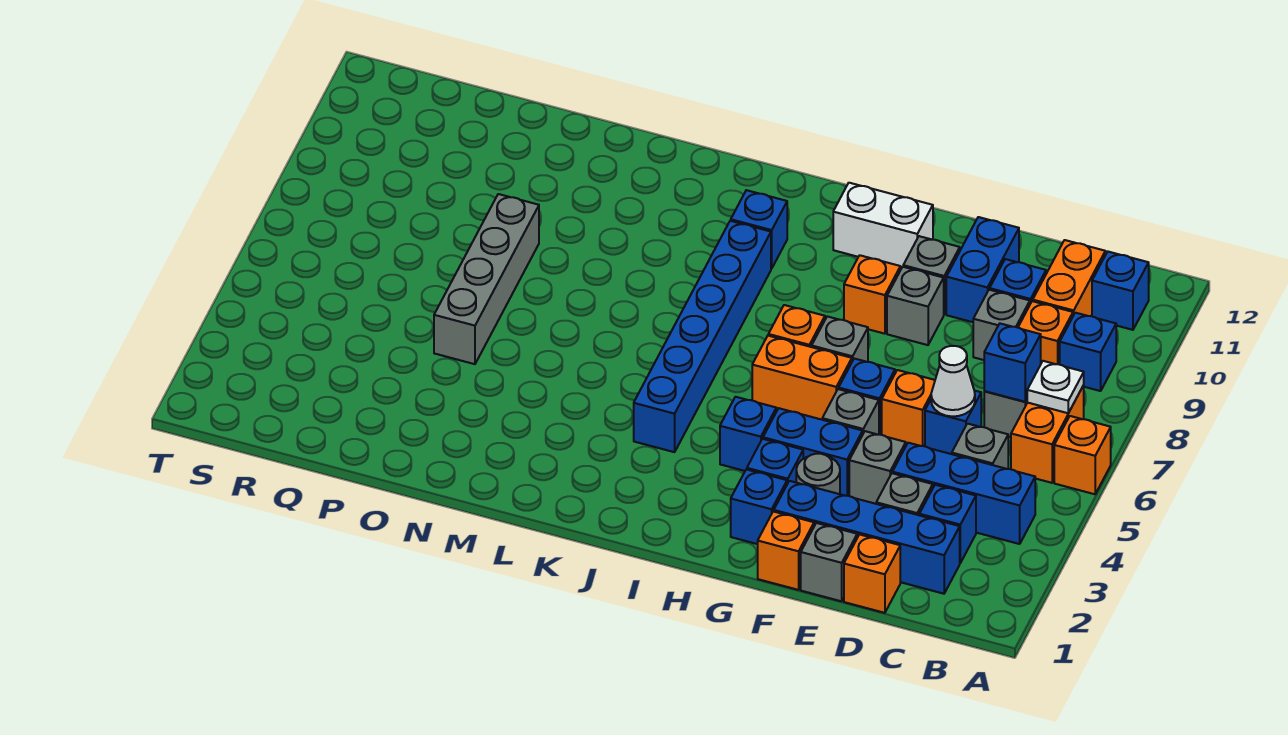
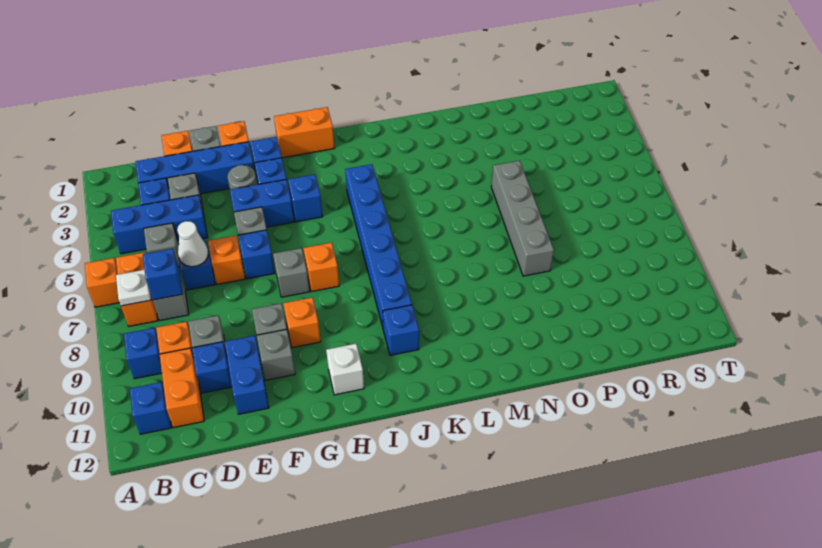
grey 1x1 brick [849,431,906,504] -> none
orange 1x2 brick [752,336,852,420] -> orange 1x2 brick moved to [274,107,334,158]
white 1x2 brick [833,183,933,268] -> white 1x1 brick [326,344,364,395]

